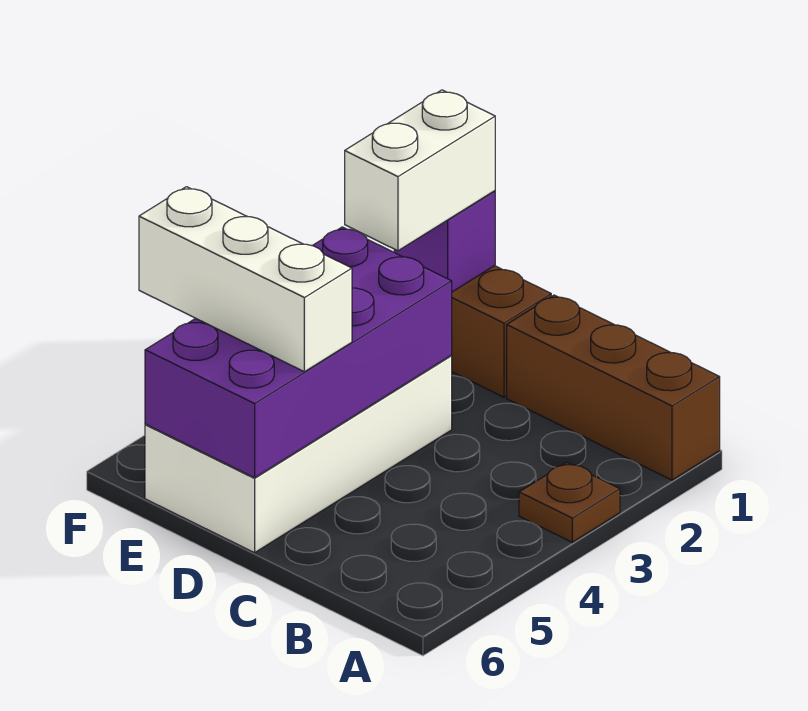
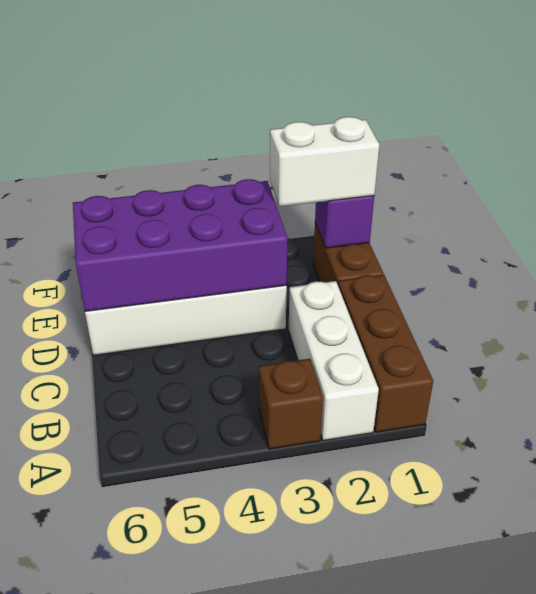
brown 1x1 plate [519,463,620,542] -> brown 1x1 brick [259,359,323,449]
white 1x3 brick [139,187,352,372] -> white 1x3 brick moved to [289,281,379,441]

